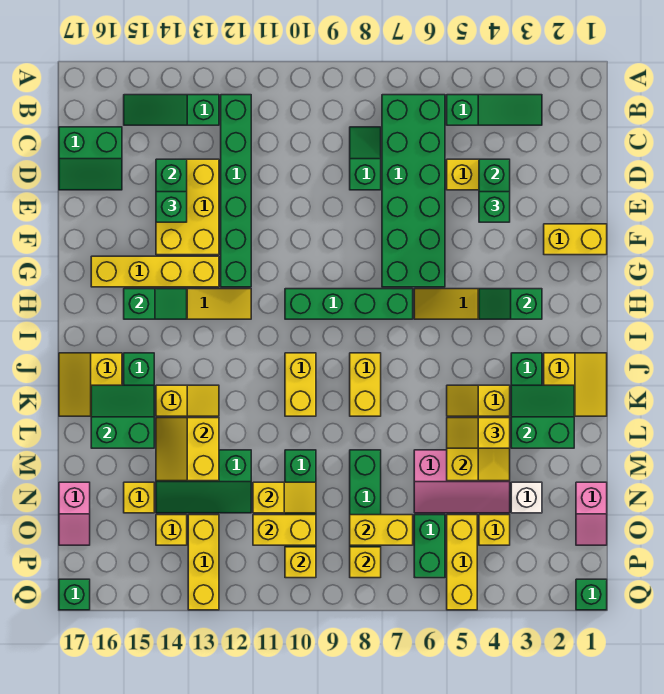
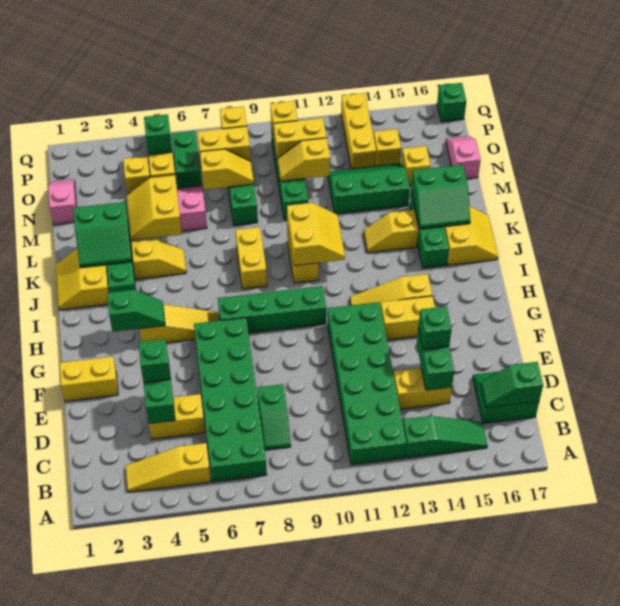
green 1x3 slope [447,95,542,125] -> yellow 1x3 slope [125,443,211,492]
green 1x6 brick [221,95,251,287] -> green 2x6 brick [328,302,406,465]
yellow 2x3 brick [156,159,219,255] -> yellow 1x2 brick [394,368,452,409]
yellow 1x4 brick [91,256,219,287] -> yellow 1x2 brick [381,296,435,340]
green 1x2 slope [124,289,187,319] -> green 1x2 slope moved to [481,362,543,408]
yellow 1x2 slope [447,418,510,448] -> yellow 1x2 slope moved to [200,149,254,190]
yellow 2x2 slope [156,418,219,481] -> yellow 2x2 slope moved to [287,203,345,266]
white 1x1 brick [511,482,542,513] -> none
green 1x1 brick [576,579,607,610] -> green 1x1 brick moved to [144,115,172,155]

